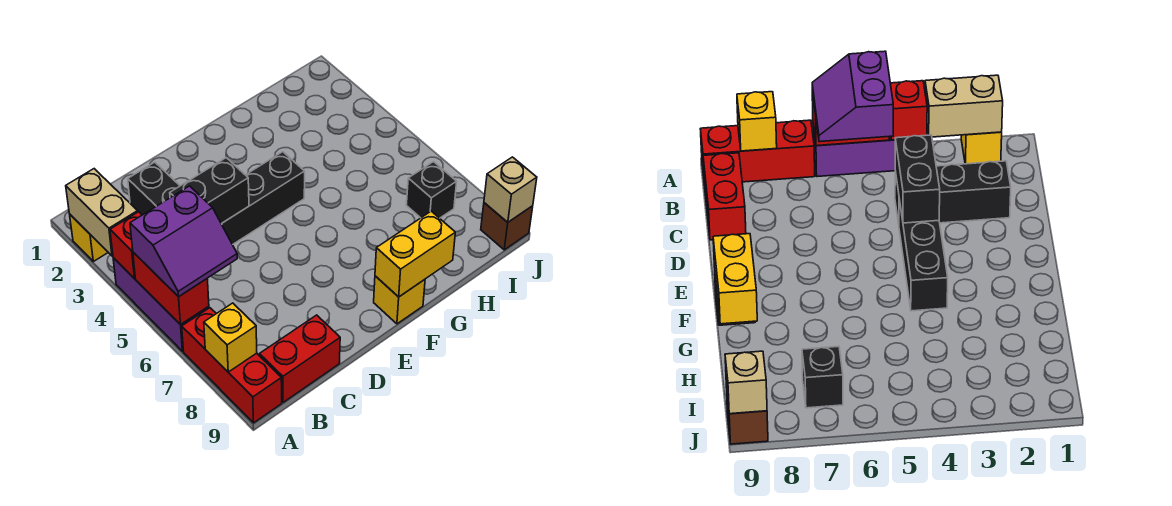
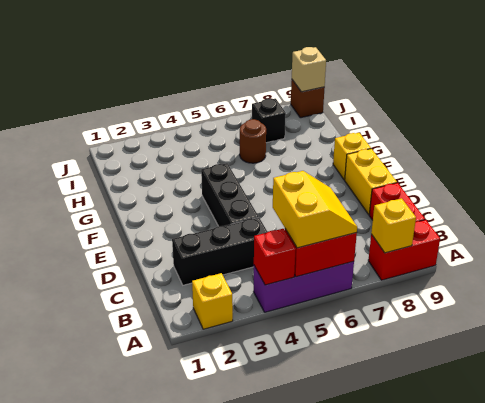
tan 1x2 brick [66,169,138,256] -> none
purple 2x2 slope [130,186,237,297] -> yellow 2x2 slope [273,171,357,248]
red 1x3 brick [182,308,282,423] -> red 1x2 brick [368,220,440,280]
black 1x2 brick [170,158,249,224] -> none
yellow 1x2 brick [375,211,455,297] -> yellow 1x2 brick moved to [345,149,397,214]
none -> brown 1x1 round brick [240,119,266,163]

